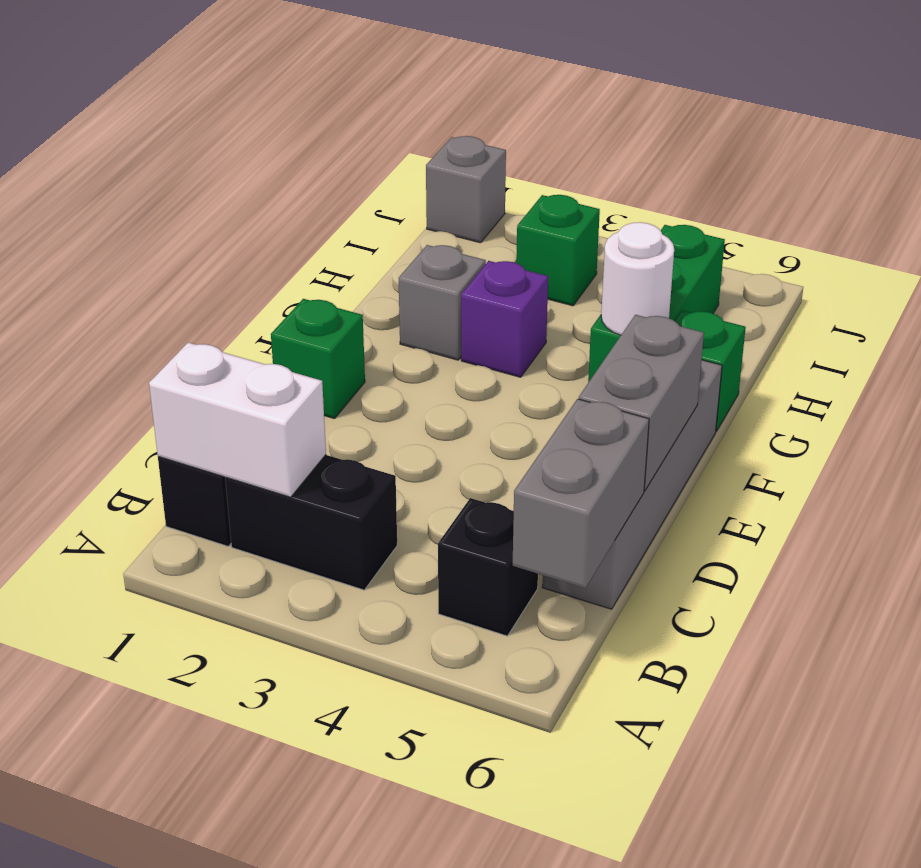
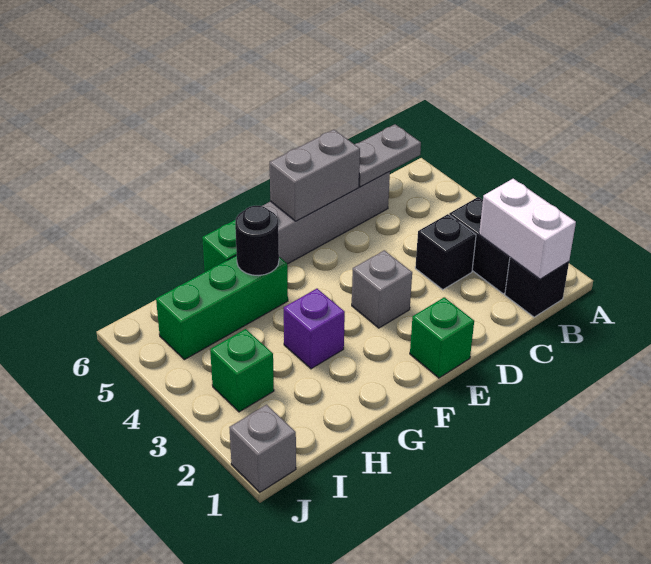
black 1x1 brick [438,498,538,636] -> black 1x1 brick moved to [415,214,476,290]
grey 1x2 brick [513,399,649,588] -> grey 1x2 plate [355,124,421,187]
grey 1x1 brick [399,245,486,360] -> grey 1x1 brick moved to [352,250,412,328]
white 1x1 round brick [601,222,674,335] -> black 1x1 round brick [235,206,279,276]

